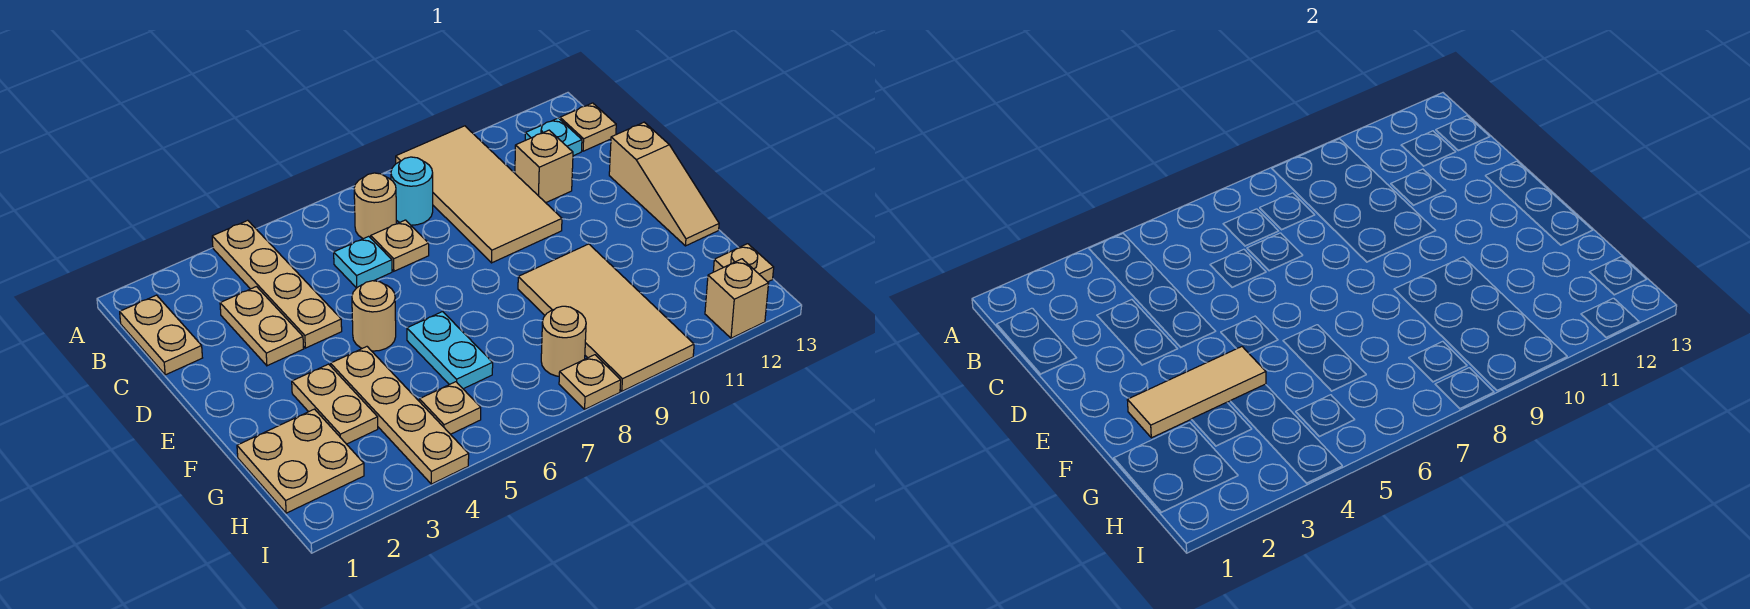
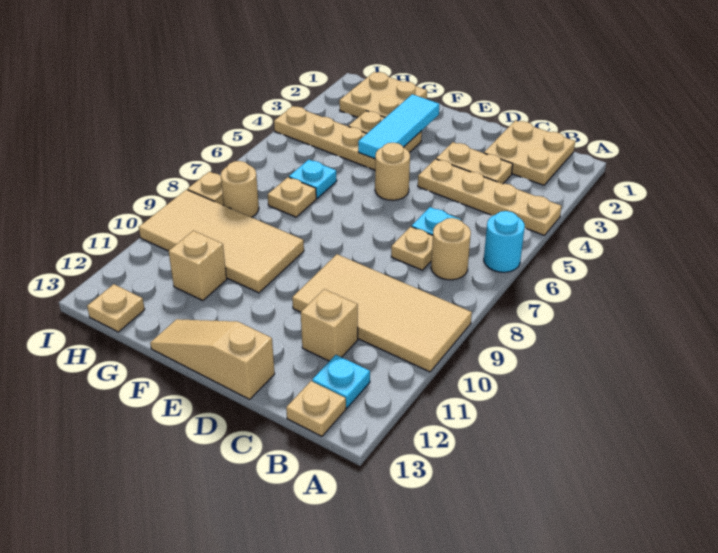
tan 1x2 plate [120,295,202,375] -> tan 2x2 plate [484,121,575,185]
cyan 1x1 round brick [391,157,433,225] -> cyan 1x1 round brick moved to [484,211,525,272]
tan 1x3 tile [1127,347,1266,438] -> cyan 1x3 tile [358,94,439,159]
cyan 1x2 plate [407,312,493,389] -> cyan 1x1 plate [289,160,337,198]
tan 1x1 plate [419,382,481,434] -> tan 1x1 plate moved to [268,177,316,217]
tan 1x1 brick [705,259,769,338] -> tan 1x1 brick moved to [169,231,227,301]

